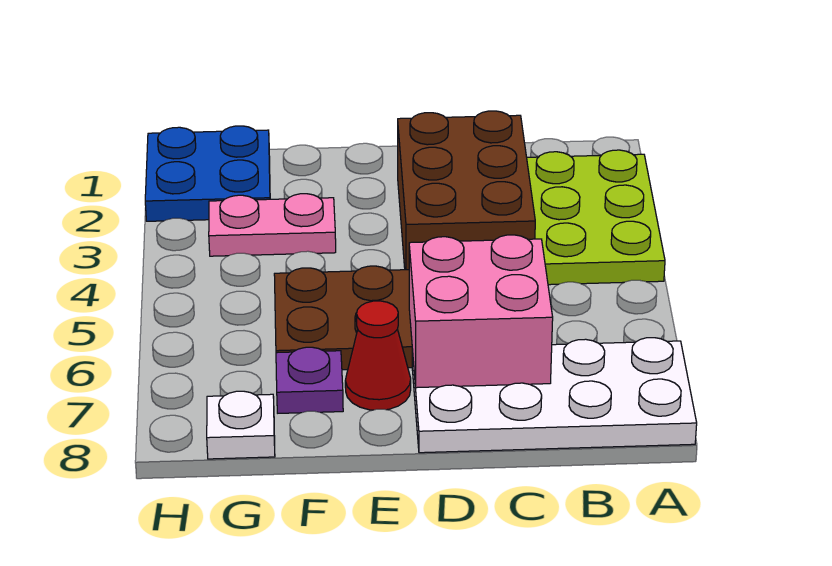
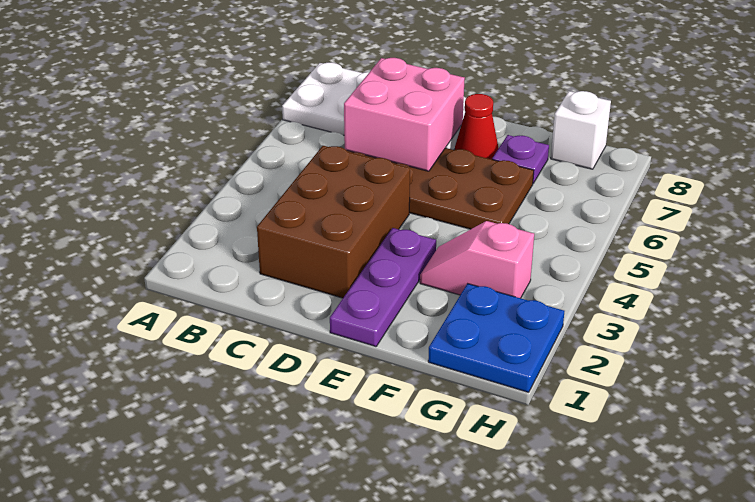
lime 2x3 plate [527,150,665,285] -> none
none -> purple 1x3 plate [330,228,436,347]
pink 1x2 plate [209,194,336,256] -> pink 1x2 slope [420,221,534,298]
white 1x1 plate [207,391,275,459] -> white 1x1 brick [551,91,611,169]

